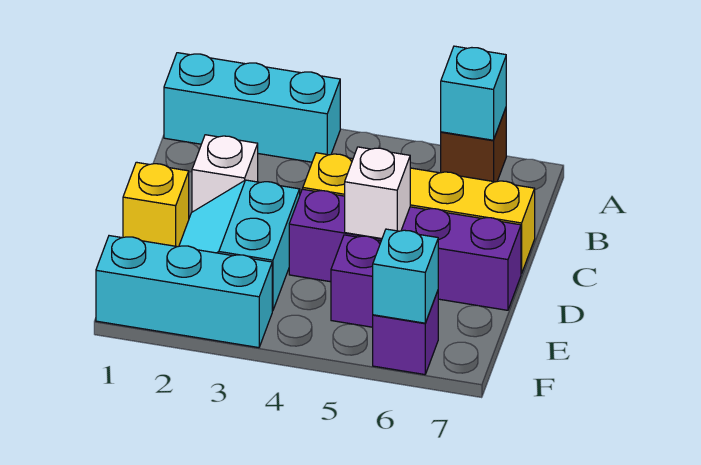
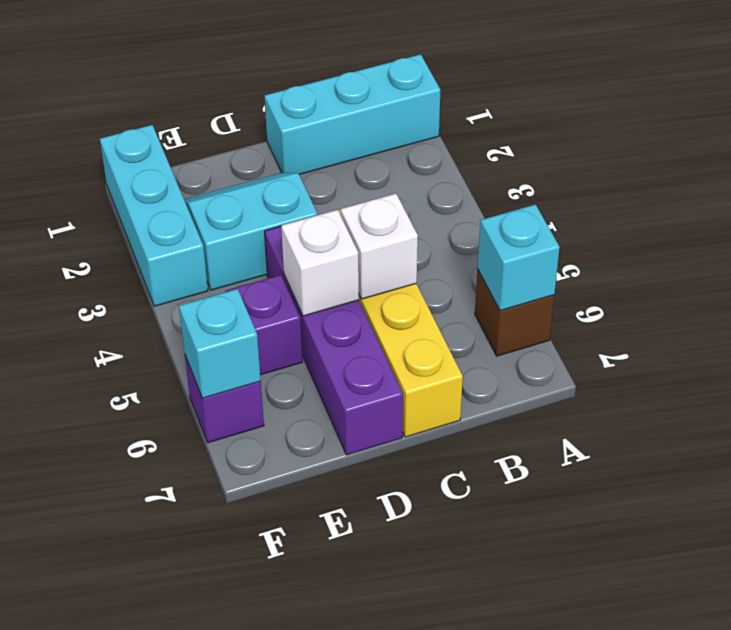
cyan 1x3 brick [164,53,340,162] -> cyan 1x3 brick turned to [265,54,440,174]
white 1x1 brick [192,135,258,212] -> white 1x1 brick moved to [341,194,418,299]
yellow 1x1 brick [123,162,189,247] -> none

